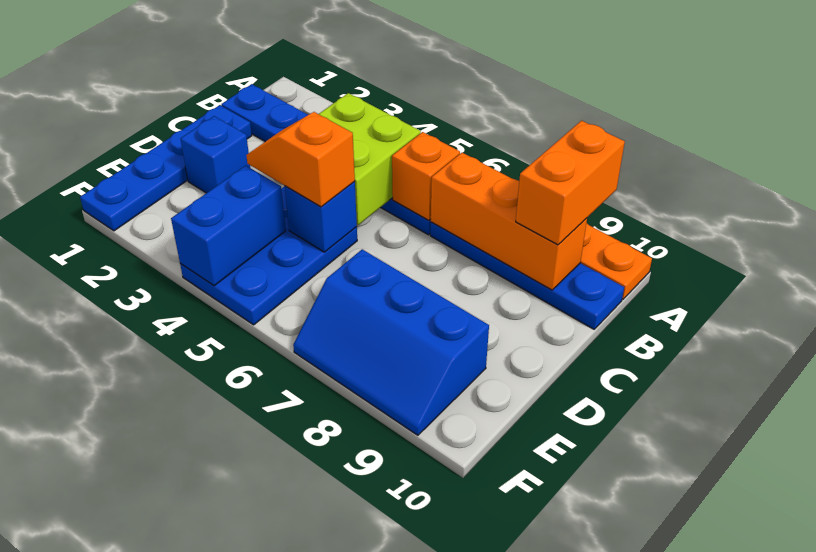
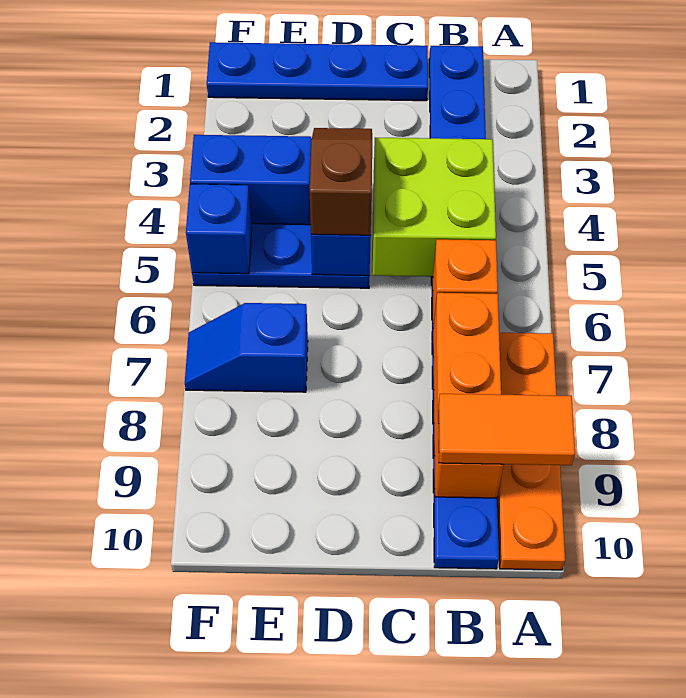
orange 1x2 brick [516,121,625,245] -> orange 1x2 tile [438,394,575,465]
blue 1x1 brick [181,116,251,193] -> blue 1x1 brick moved to [186,184,252,274]
orange 1x2 slope [246,112,355,207] -> brown 1x2 slope [310,128,372,235]
blue 2x3 slope [293,249,489,435] -> blue 1x2 slope [185,303,308,392]

